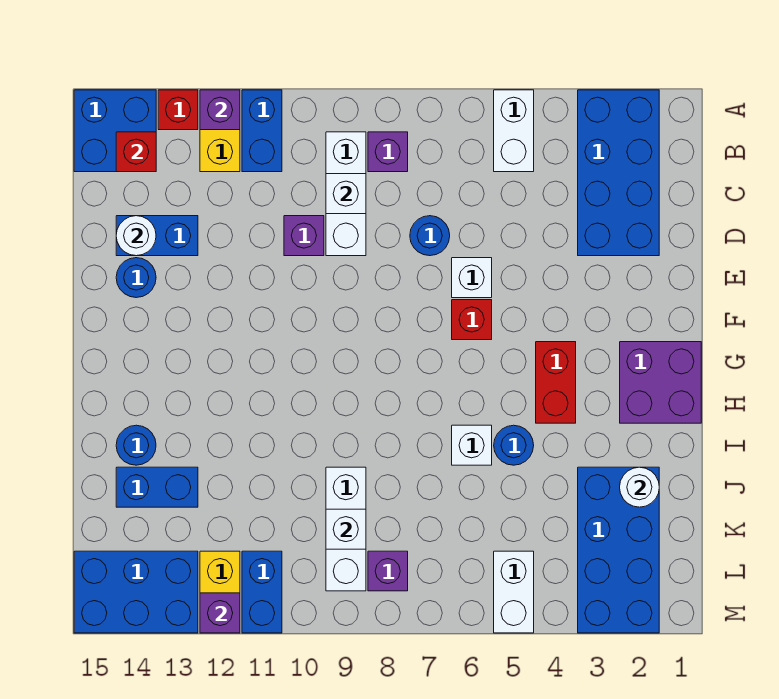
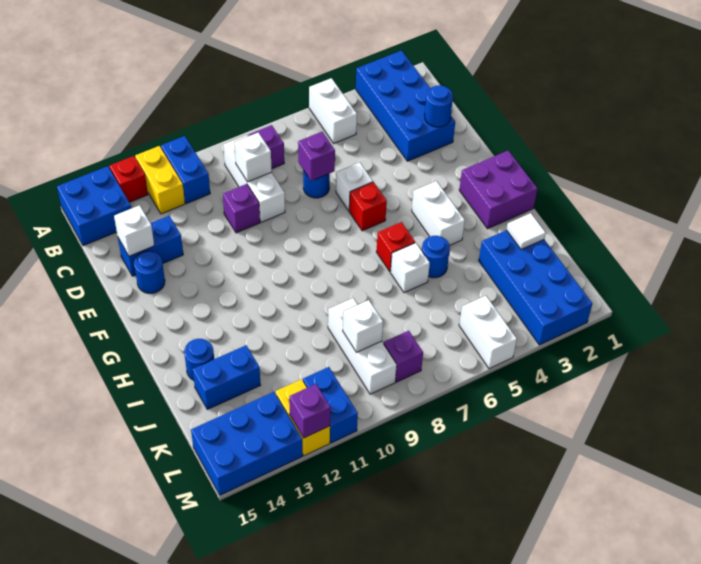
purple 1x1 brick [200,90,240,130] -> purple 1x1 brick moved to [298,132,335,181]
red 1x1 brick [116,132,156,172] -> red 1x1 brick moved to [376,222,415,272]
none -> blue 1x1 round brick [425,85,453,127]
white 1x1 round brick [116,216,156,256] -> white 1x1 brick [114,205,154,256]
red 1x2 brick [536,342,576,423] -> white 1x2 brick [412,181,465,245]
white 1x1 round brick [620,467,659,507] -> white 1x1 tile [507,213,546,249]

